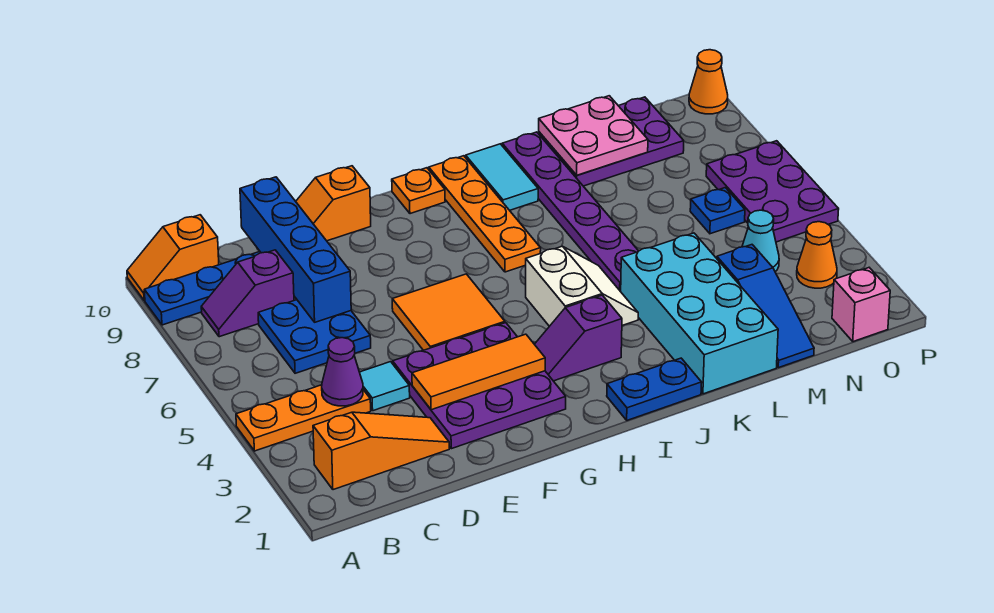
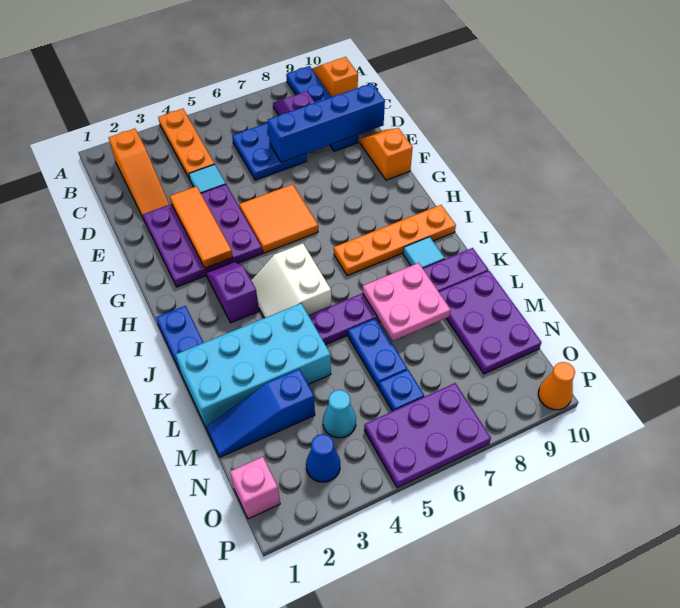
purple 1x1 cone [322,338,363,406] -> none
orange 1x1 plate [392,168,445,214] -> none
white 2x2 slope [526,246,638,326] -> white 2x2 slope turned to [251,244,331,318]
cyan 1x2 tile [466,144,538,210] -> cyan 1x1 tile [403,237,445,268]
none -> blue 1x2 plate [348,318,407,387]
pink 2x2 plate [539,96,648,175] -> pink 2x2 plate moved to [363,263,451,341]
orange 1x1 cone [797,222,837,288] -> blue 1x1 cone [306,434,340,482]

